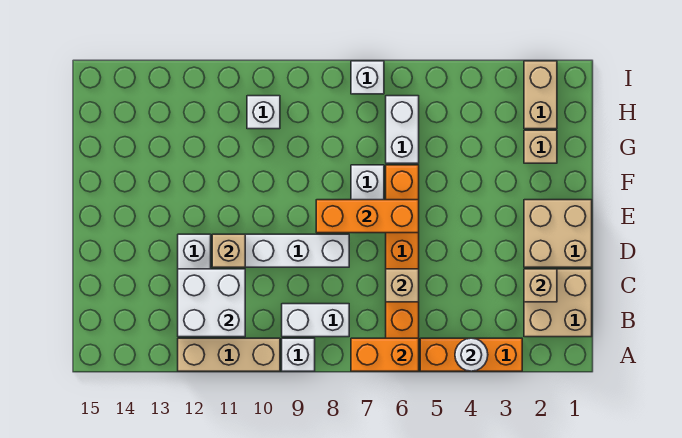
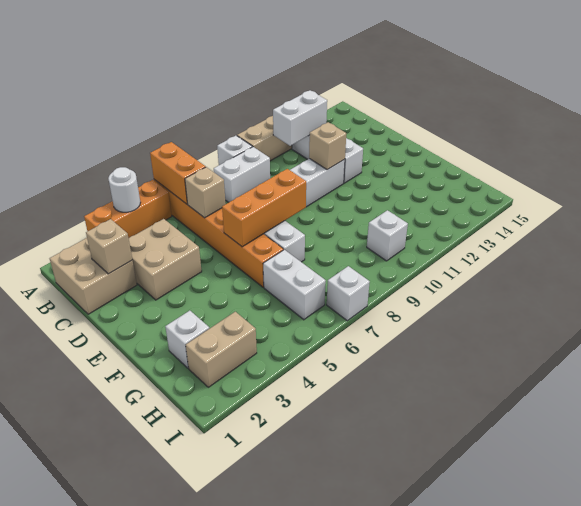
orange 1x2 brick [351,338,419,371] -> orange 1x2 brick turned to [150,142,205,204]
white 2x2 brick [178,269,245,337] -> white 1x2 brick [273,90,327,146]
tan 2x2 brick [524,200,592,267] -> tan 2x2 brick moved to [129,219,202,300]
tan 1x1 brick [524,130,557,163] -> white 1x1 brick [165,311,209,368]
tan 1x2 brick [524,61,557,129] -> tan 1x2 brick turned to [186,312,257,387]

